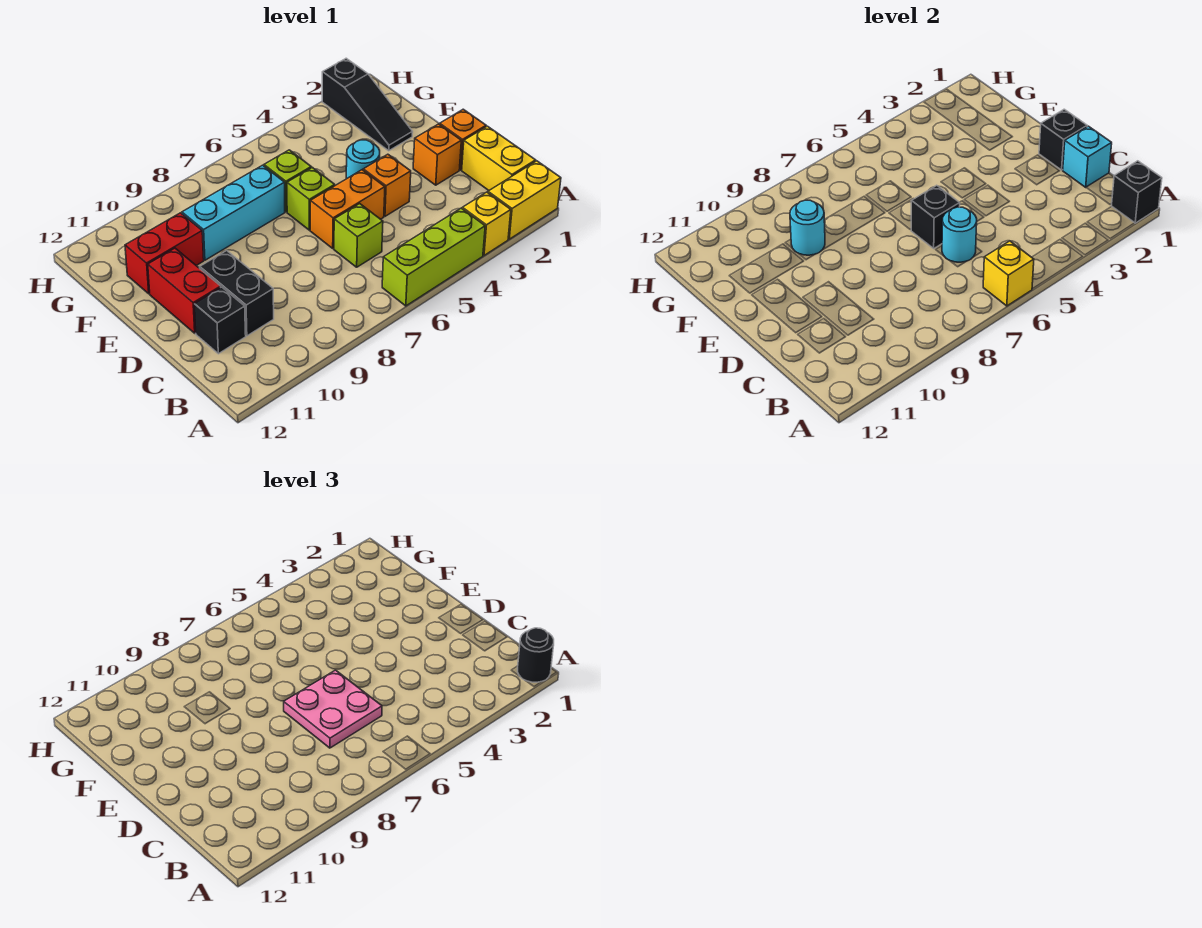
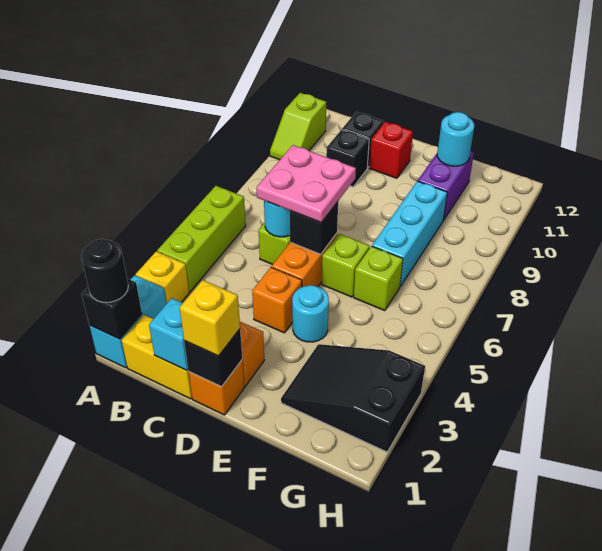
yellow 1x2 brick [488,161,561,239] -> cyan 1x2 brick [89,275,167,368]
yellow 1x1 brick [983,241,1034,306] -> yellow 1x1 brick moved to [180,280,240,356]
none -> lime 1x2 slope [270,93,326,160]
black 1x2 brick [200,251,274,336] -> black 1x1 brick [326,130,369,187]
red 1x2 brick [148,248,221,333] -> red 1x1 brick [369,122,413,178]
black 1x3 slope [322,58,413,151] -> black 2x3 slope [281,344,425,452]
cyan 1x1 round brick [790,200,825,255] -> cyan 1x1 round brick moved to [437,112,474,166]
red 1x2 brick [125,213,204,294] -> purple 1x2 brick [418,151,474,220]

